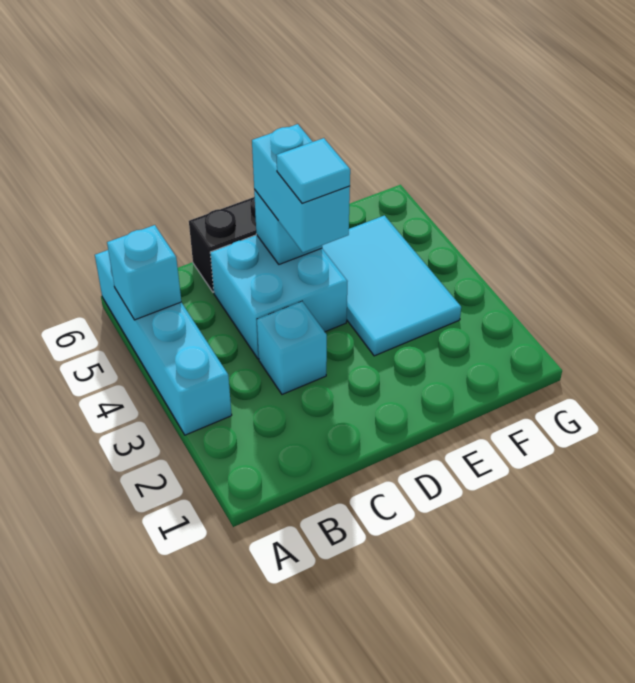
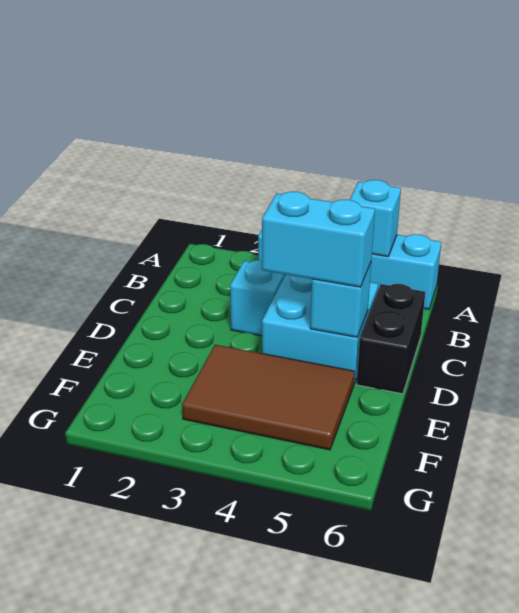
cyan 1x1 tile [276,138,350,203] -> none
cyan 2x3 tile [322,215,461,356] -> brown 2x3 tile [182,345,355,450]

